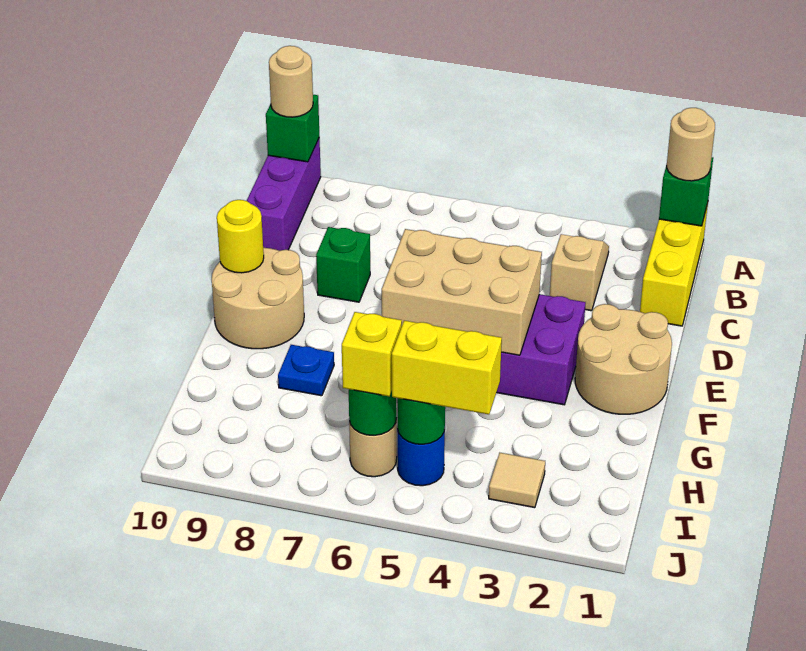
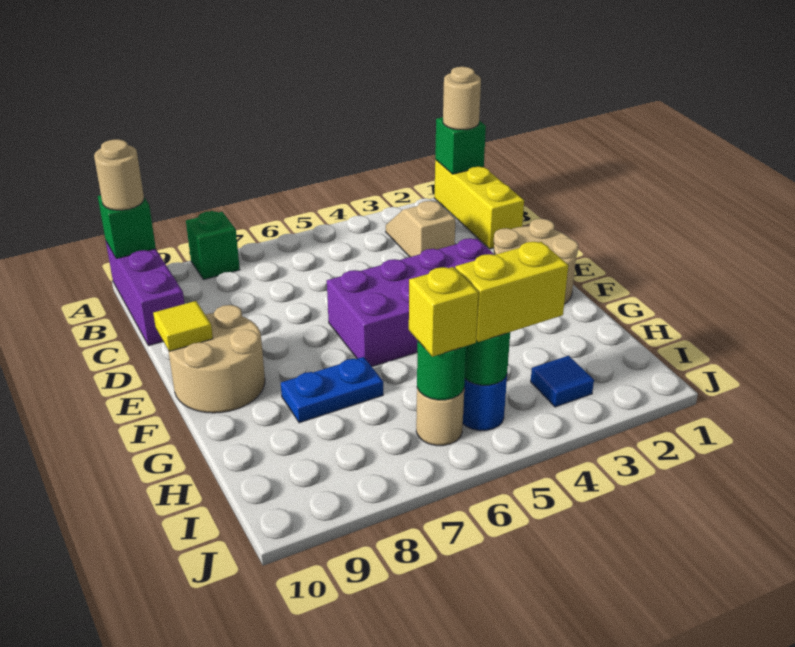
green 1x1 brick [316,227,370,302] -> green 1x1 brick moved to [186,211,240,280]
tan 2x3 brick [382,229,542,355] -> none
yellow 1x1 round brick [217,200,264,273] -> yellow 1x1 tile [153,301,213,351]
blue 1x1 plate [278,345,334,396] -> blue 1x2 plate [281,357,383,423]
tan 1x1 tile [489,453,545,508] -> blue 1x1 tile [531,356,594,407]

